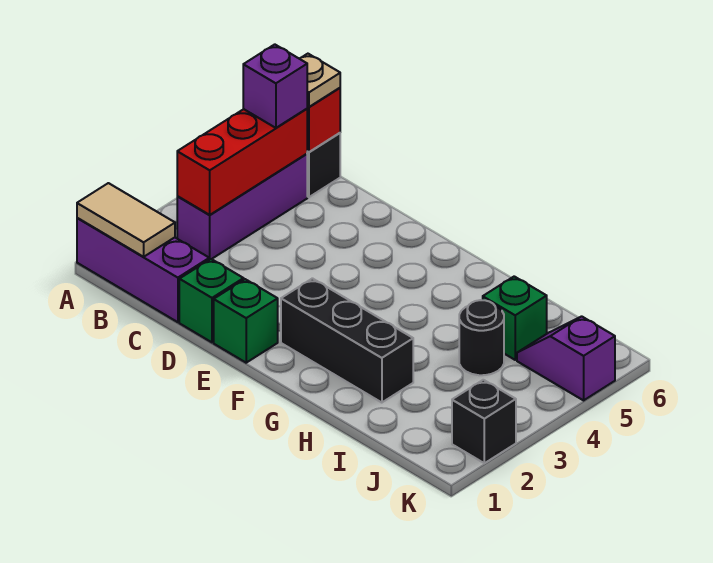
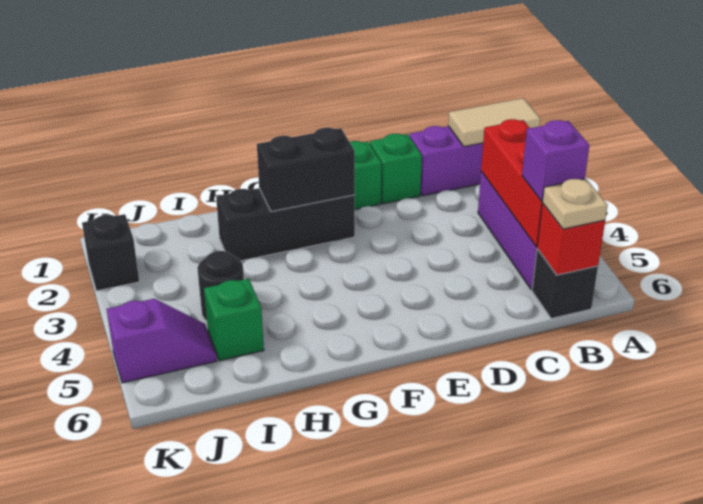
none -> black 1x2 brick [257,128,355,212]

